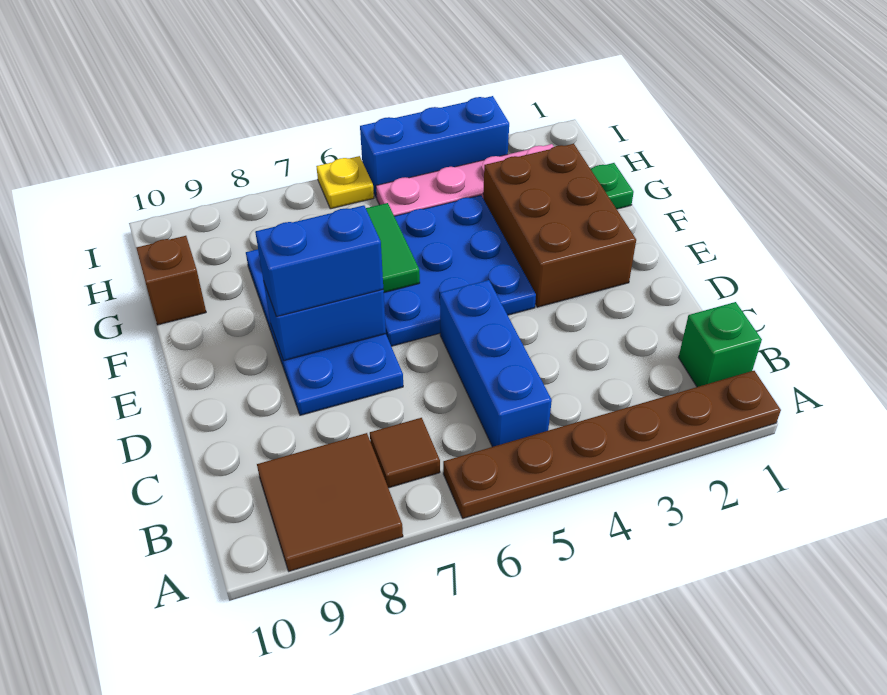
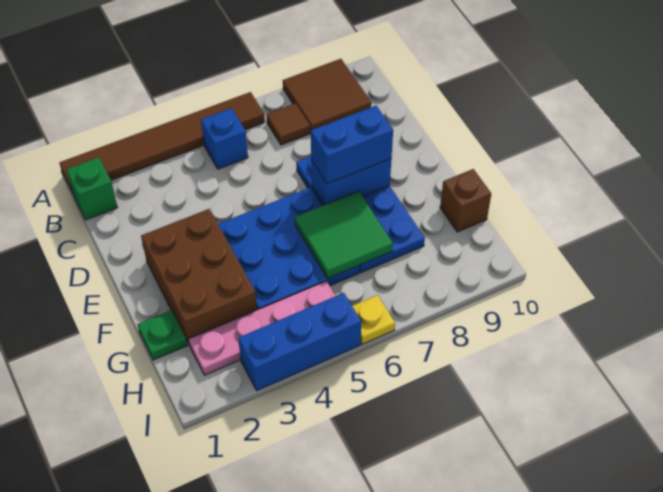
brown 1x6 plate [443,371,781,518] -> brown 1x6 tile [60,92,265,193]
blue 1x3 brick [440,280,552,447] -> blue 1x1 brick [201,108,248,169]

